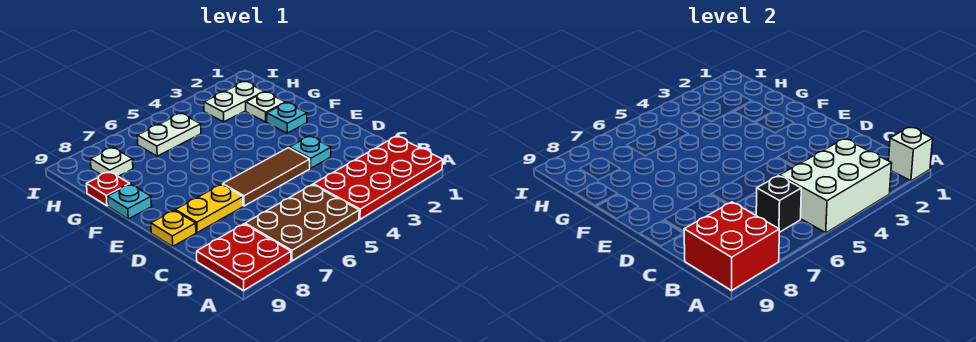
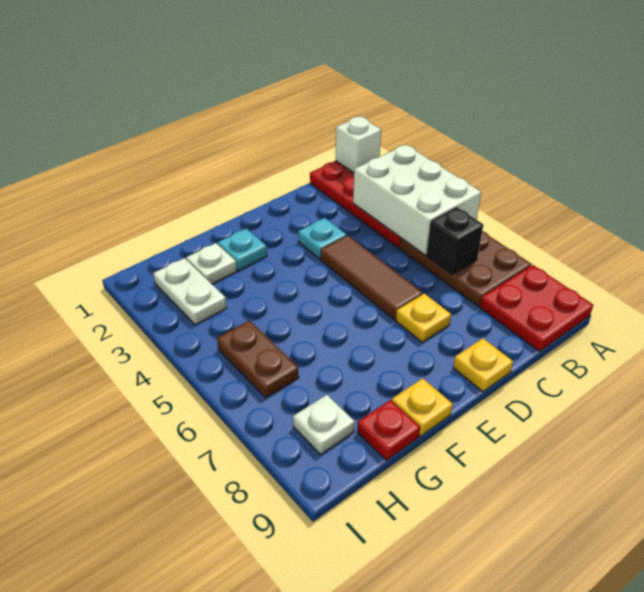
red 2x2 brick [684,202,779,290] -> none
yellow 1x2 plate [175,184,243,233] -> yellow 1x1 plate [396,294,451,342]
cyan 1x1 plate [107,184,152,219] -> yellow 1x1 plate [392,378,453,436]
white 1x2 plate [137,114,201,156] -> brown 1x2 plate [217,320,299,398]

